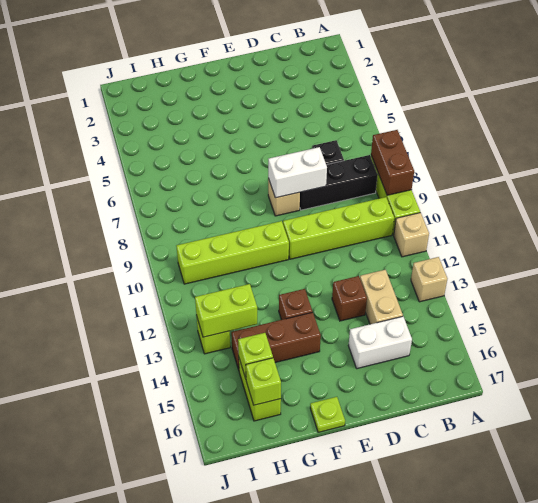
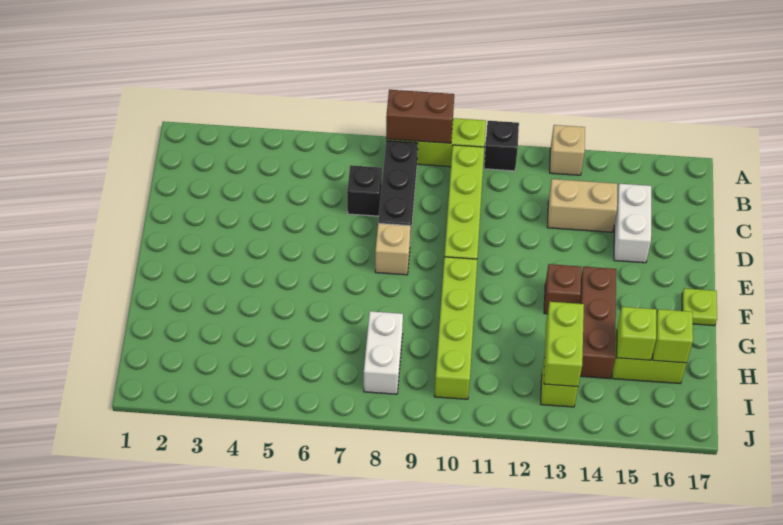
tan 1x1 brick [394,213,429,257] -> black 1x1 brick [484,121,519,171]
white 1x2 brick [268,147,327,198] -> white 1x2 brick moved to [364,311,403,394]
brown 1x1 brick [332,276,367,321] -> none

